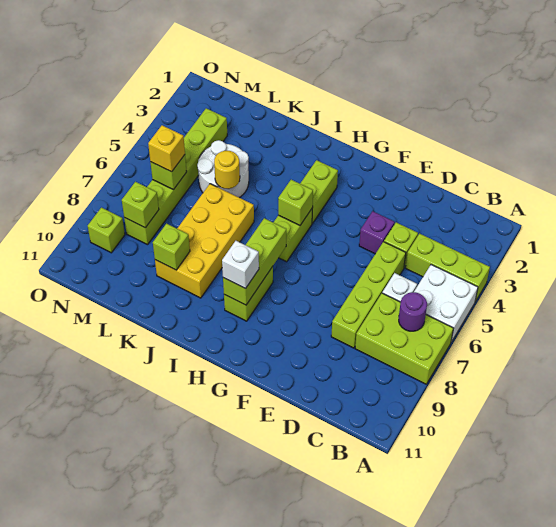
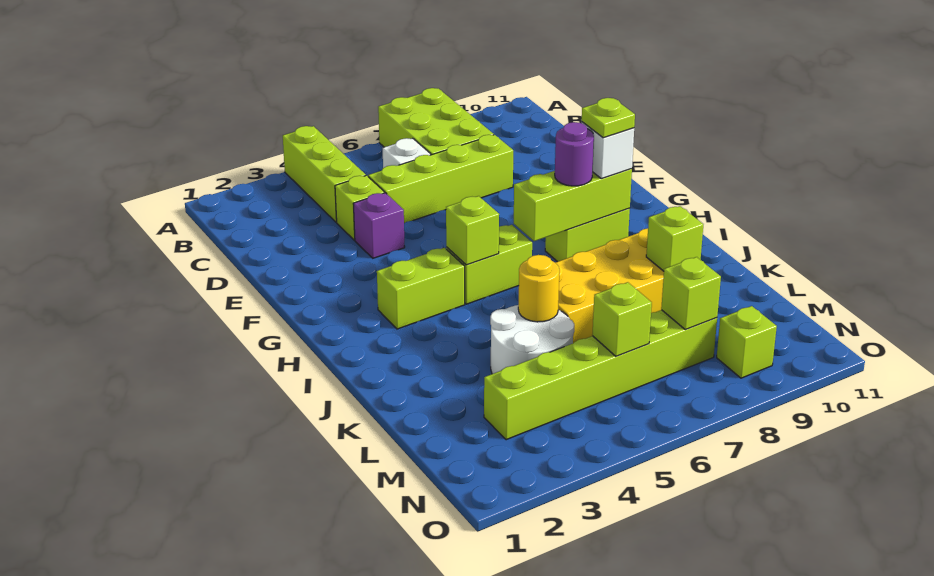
white 2x2 brick [414,265,478,342] -> none
purple 1x1 round brick [399,292,427,331] -> purple 1x1 round brick moved to [555,122,594,186]
none -> lime 1x1 plate [582,98,635,138]
yellow 1x1 brick [148,125,185,172] -> none

